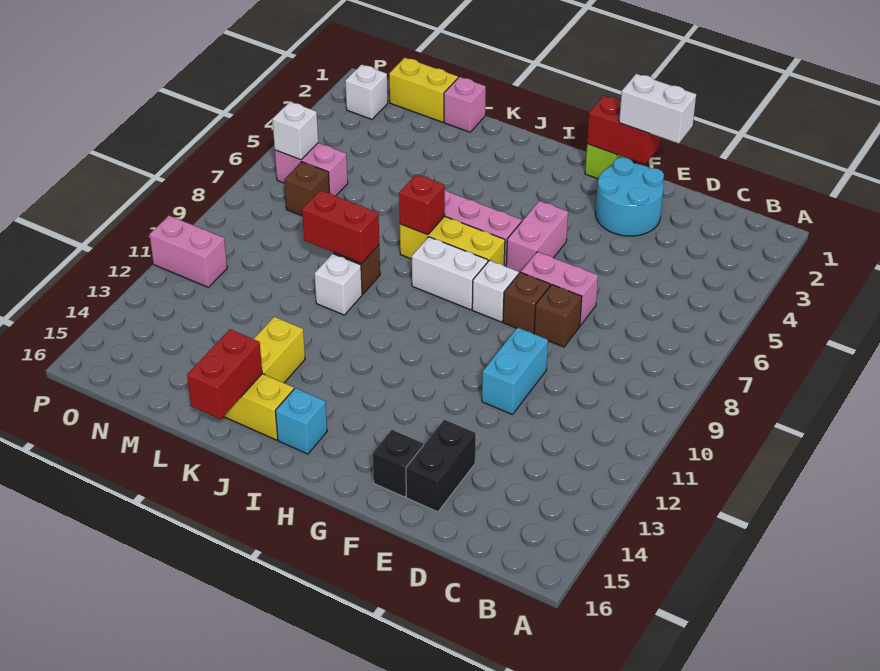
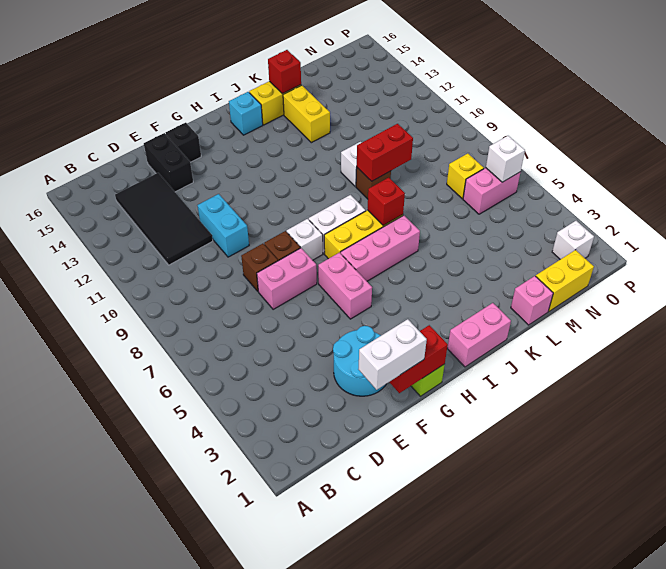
none -> black 2x4 tile [115,173,213,265]
red 1x2 brick [187,329,262,419] -> red 1x1 brick [268,50,301,94]
brown 1x1 brick [284,162,330,216] -> yellow 1x1 brick [447,153,484,199]
pink 1x2 brick [150,216,227,287] -> pink 1x2 brick moved to [447,303,511,367]

